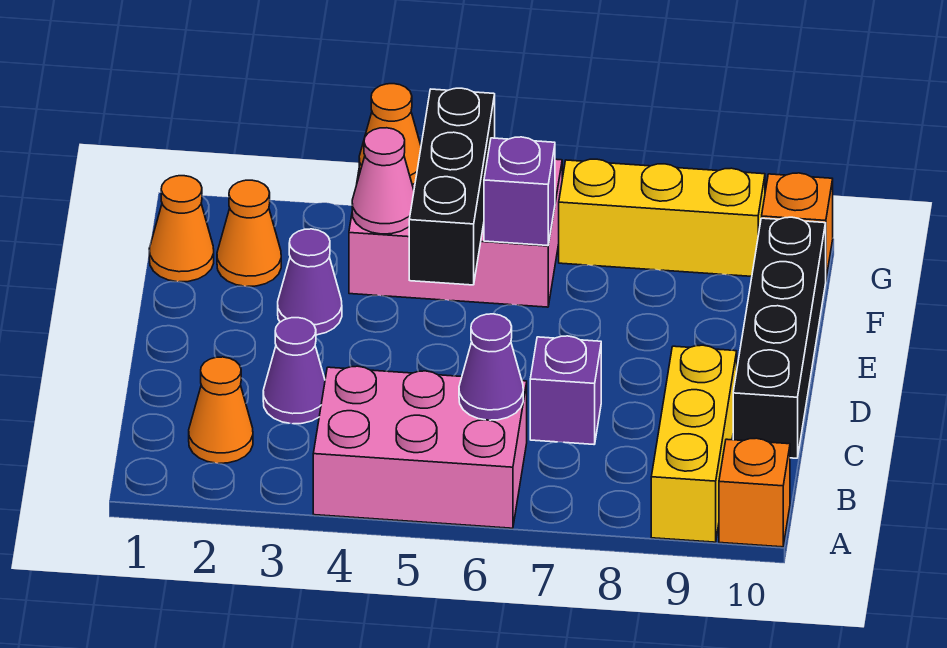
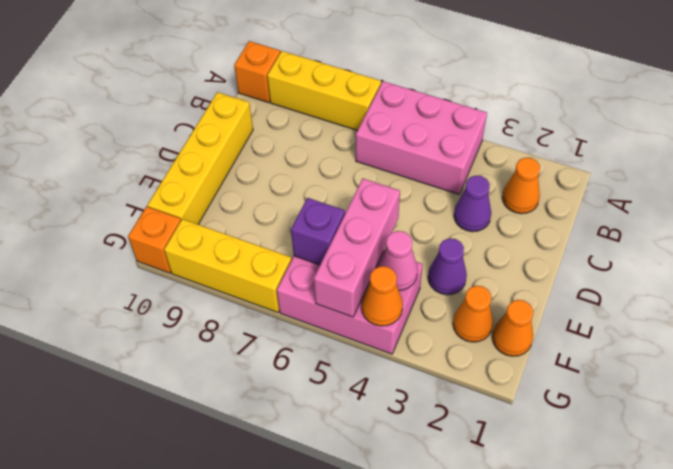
yellow 1x3 brick [651,345,737,542] -> yellow 1x3 brick turned to [267,51,381,130]
purple 1x1 cone [459,314,523,420] -> none
purple 1x1 brick [530,336,601,444] -> none
black 1x4 brick [733,217,826,458] -> yellow 1x4 brick [147,92,253,224]
black 1x3 brick [409,88,495,285] -> pink 1x3 brick [314,179,400,317]

